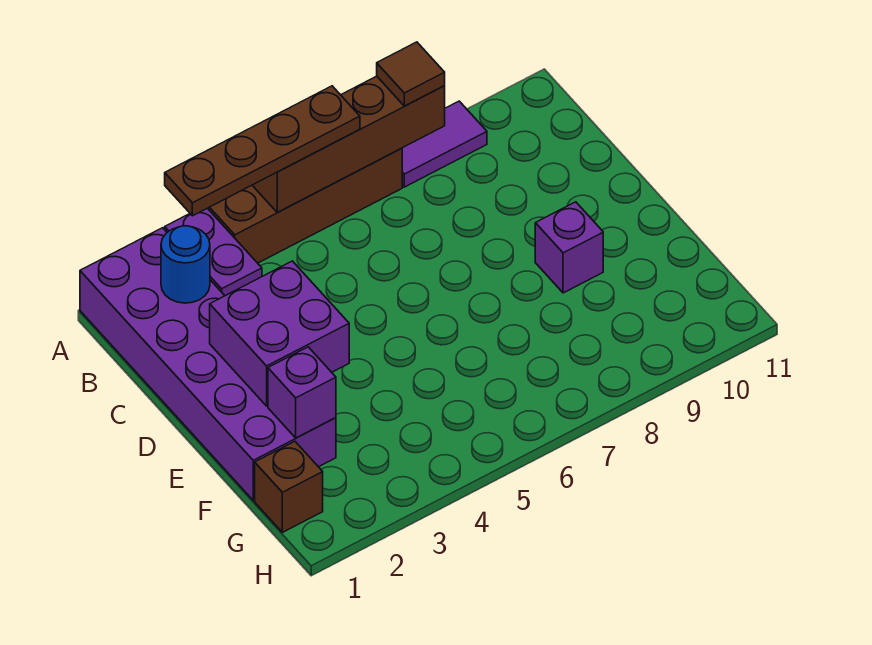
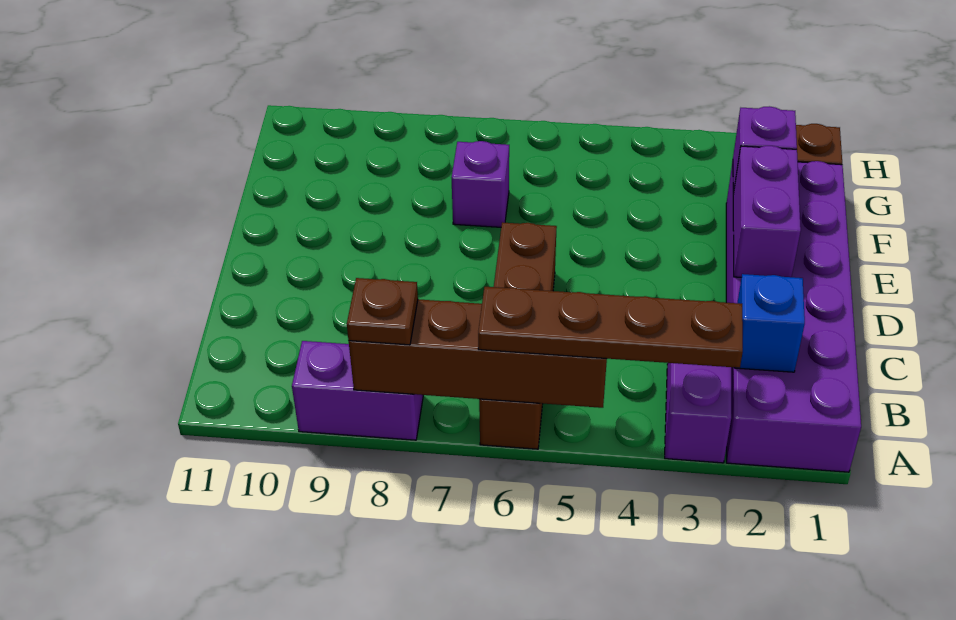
brown 1x4 brick [208,148,402,263] -> brown 1x4 brick turned to [479,222,557,449]
purple 1x2 tile [402,101,487,187] -> purple 1x2 brick [292,341,423,440]
brown 1x1 tile [377,42,445,106] -> brown 1x1 plate [347,278,418,345]
blue 1x1 round brick [161,226,210,303] -> blue 1x1 brick [734,274,805,372]
purple 2x2 brick [210,261,349,406] -> purple 1x2 brick [733,146,801,277]
purple 1x1 brick [535,202,603,293] -> purple 1x1 brick moved to [451,141,509,227]

